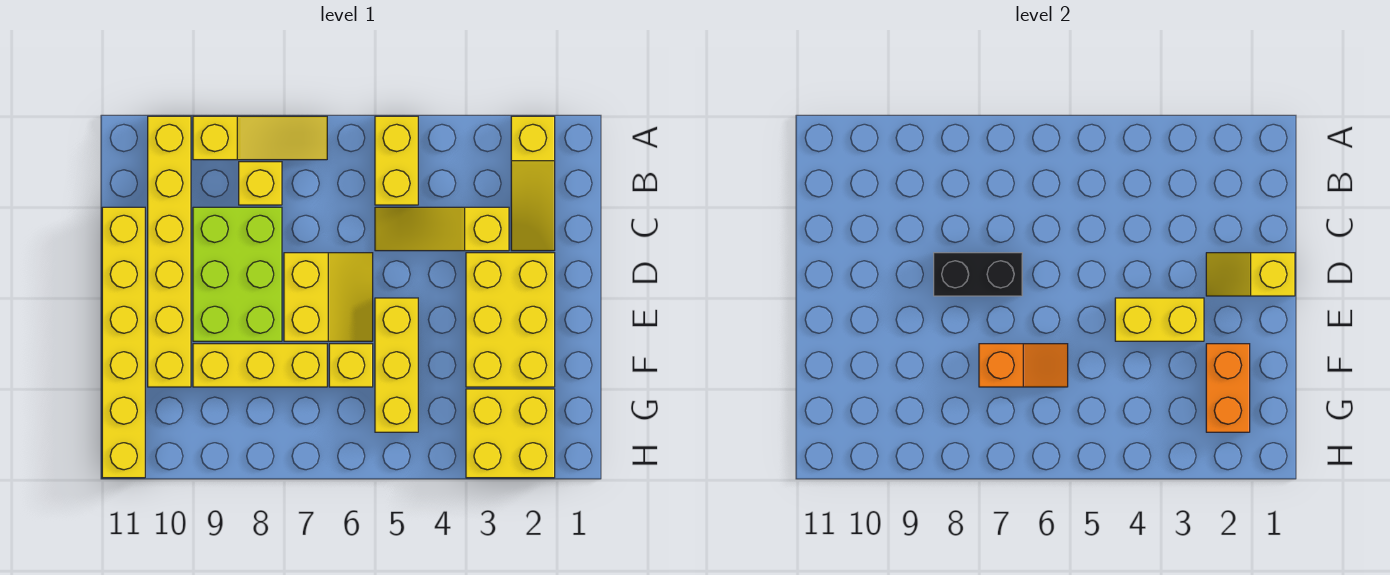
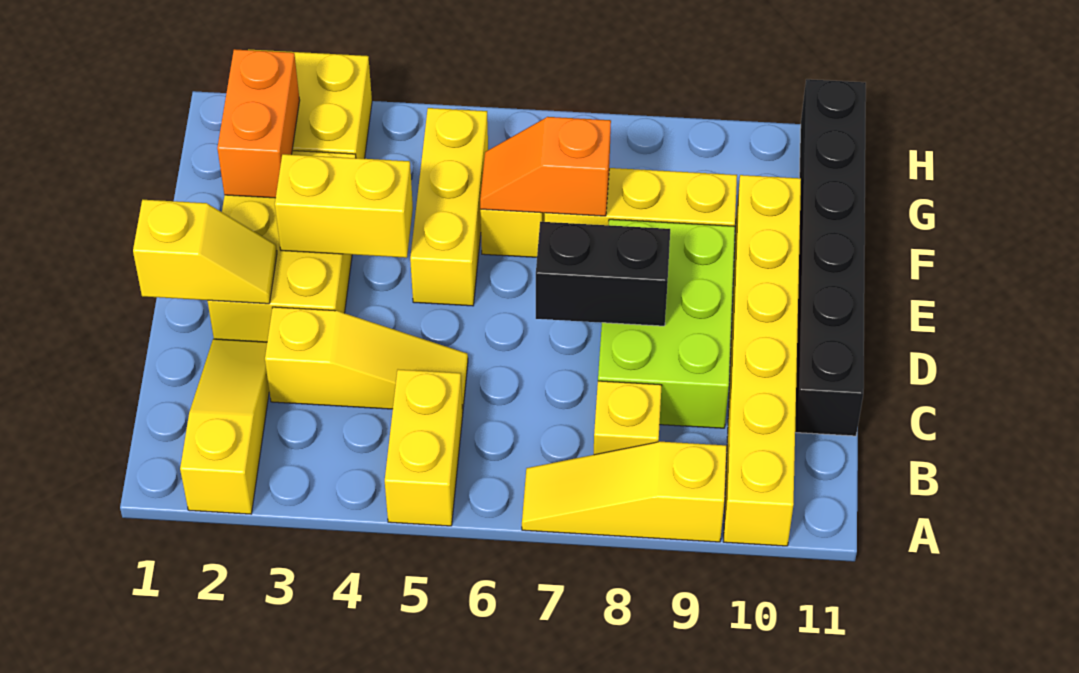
yellow 1x6 brick [102,207,145,478] -> black 1x6 brick [795,79,866,436]
yellow 2x2 slope [284,253,373,341] -> none

